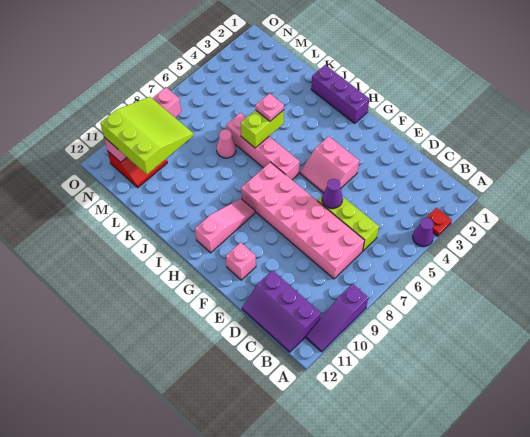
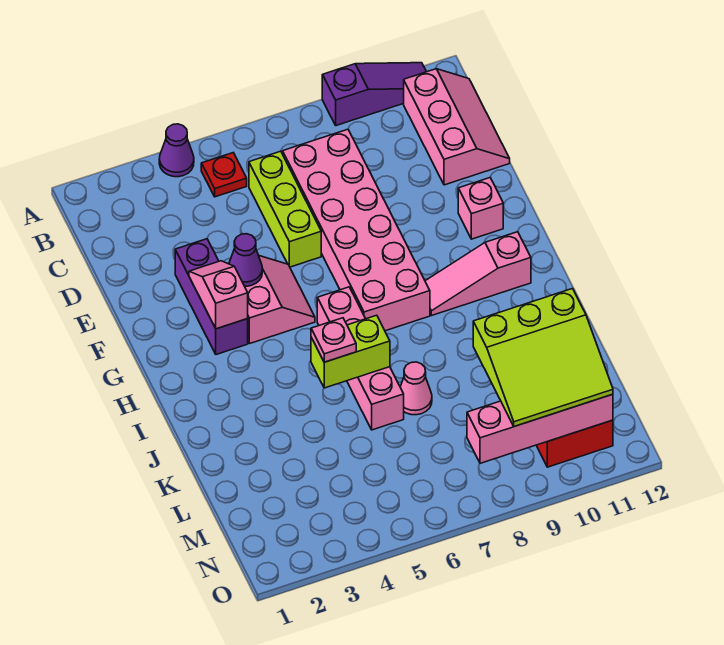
red 1x1 plate [426,208,452,236] -> red 1x1 plate moved to [201,153,247,197]
purple 2x3 slope [242,270,321,352] -> pink 2x3 slope [404,69,510,185]
purple 1x1 cone [322,179,343,209] -> purple 1x1 cone moved to [229,234,262,286]
none -> pink 1x2 slope [189,261,248,329]
purple 1x3 brick [311,65,369,124] -> purple 1x3 brick moved to [175,239,248,355]
lime 3x3 slope [100,97,194,174] -> lime 3x3 slope turned to [473,289,613,427]

